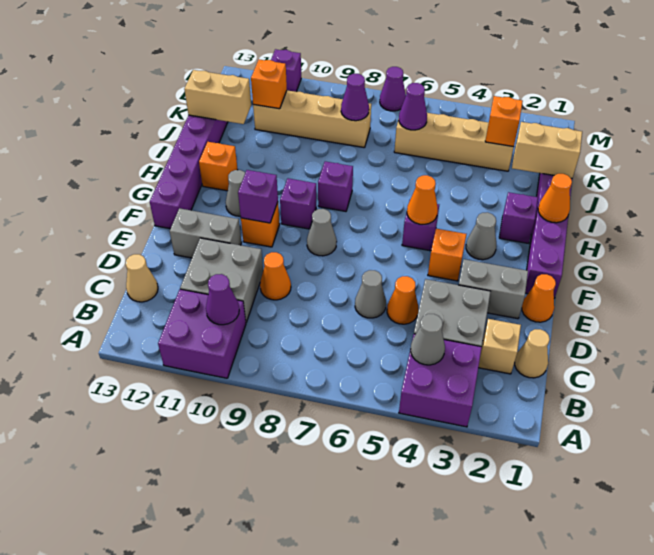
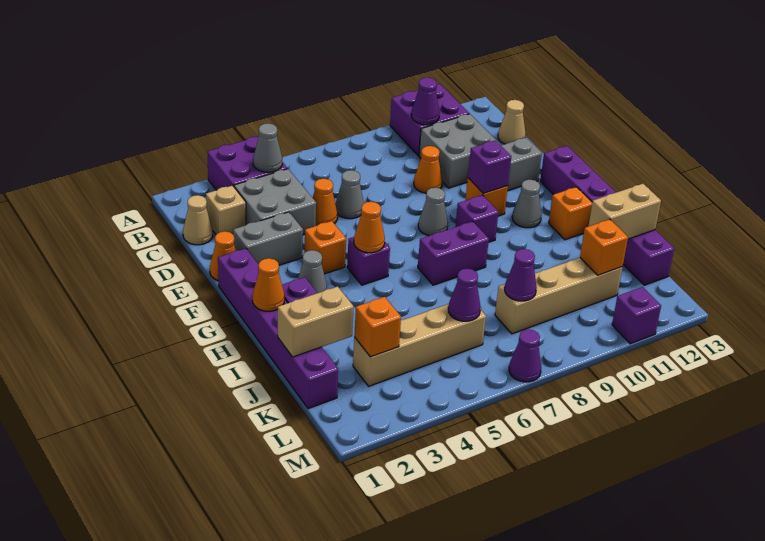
purple 1x1 brick [318,161,353,211] -> purple 1x2 brick [418,221,489,285]

